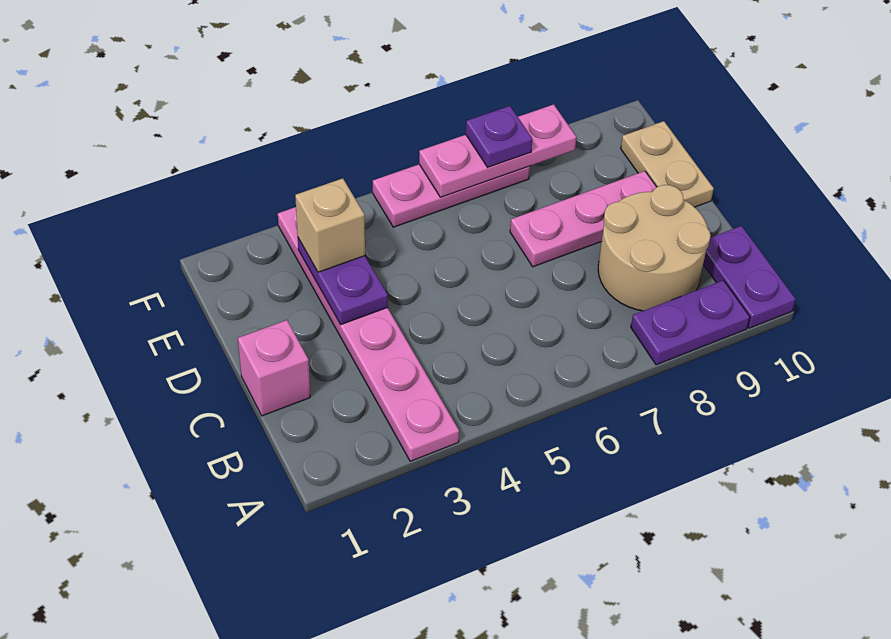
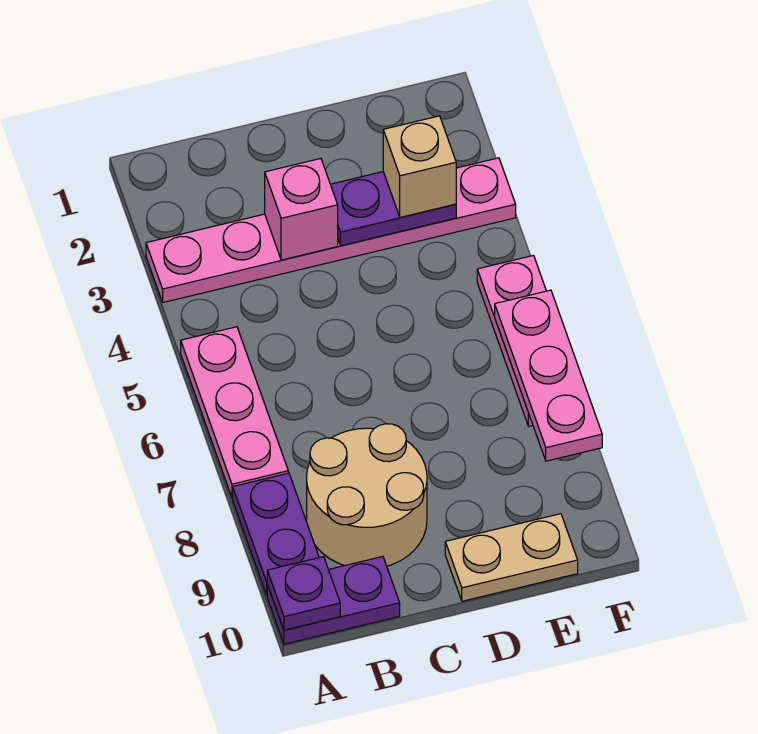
pink 1x1 brick [238,320,310,416] -> pink 1x1 brick moved to [265,159,338,260]
pink 1x3 plate [510,171,657,267] -> pink 1x3 plate moved to [181,327,288,498]
purple 1x1 plate [466,106,532,167] -> purple 1x1 plate moved to [267,557,340,630]

